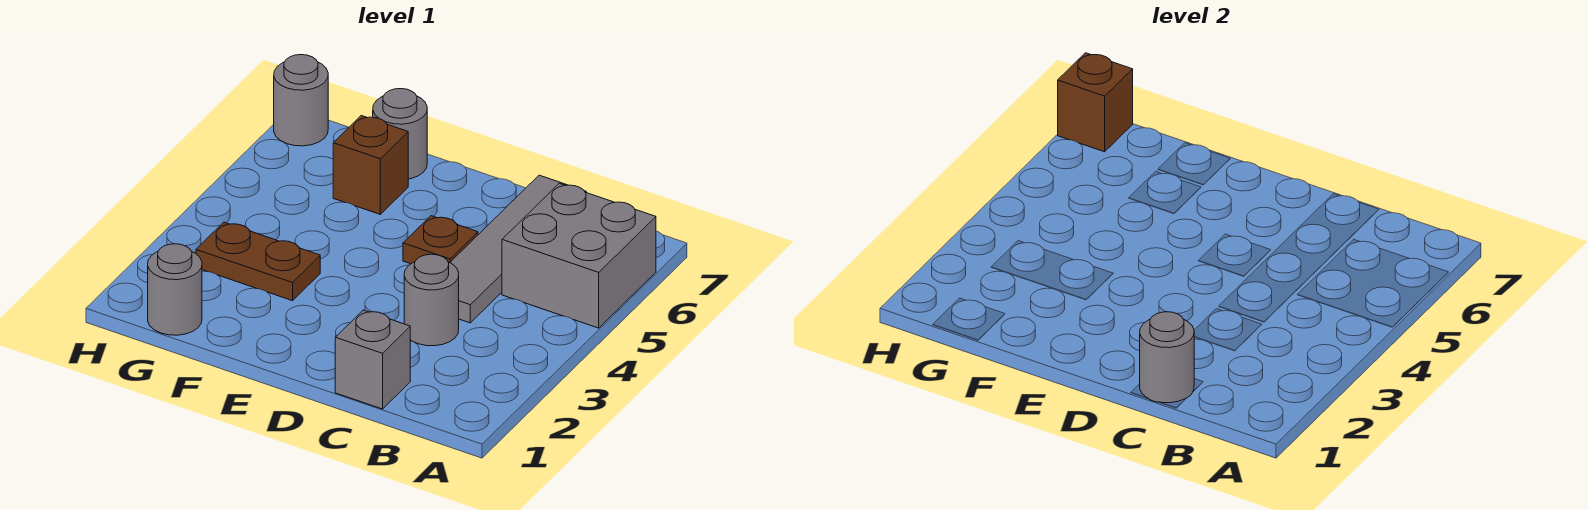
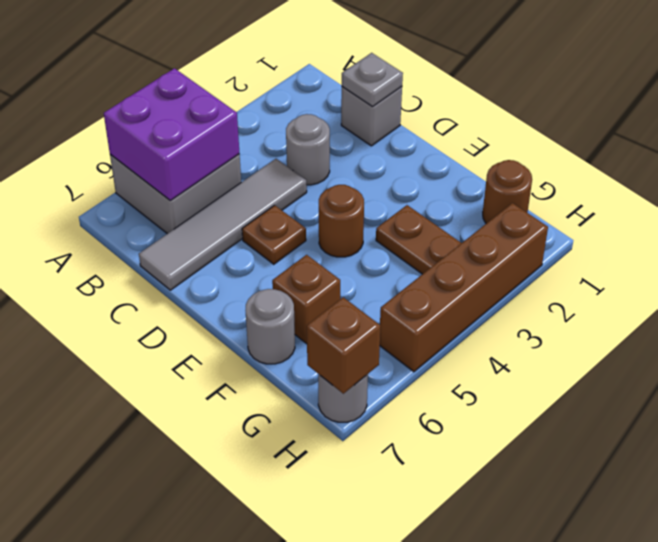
none -> purple 2x2 brick [104,68,240,200]
grey 1x1 round brick [1140,312,1194,403] -> grey 1x1 plate [342,53,403,107]
none -> brown 1x1 round brick [319,185,364,257]
grey 1x1 round brick [148,244,202,335] -> brown 1x1 round brick [483,160,532,223]
none -> brown 1x4 brick [380,203,548,372]

